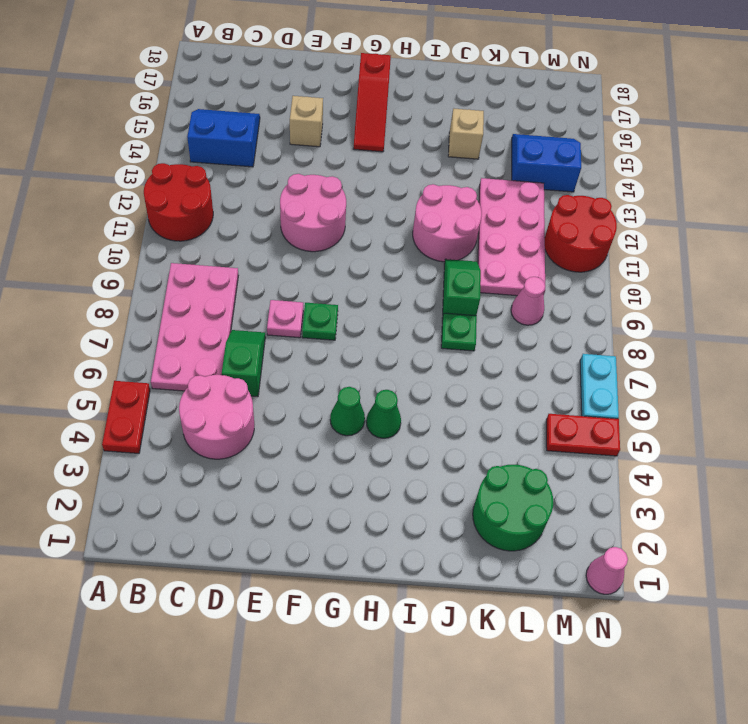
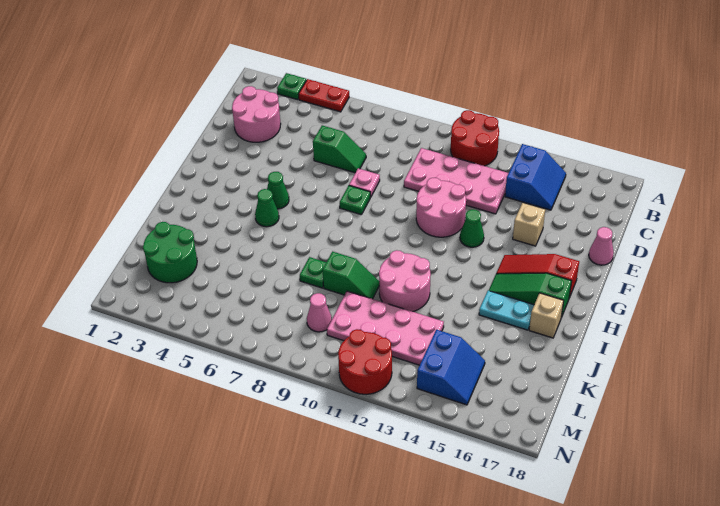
none -> green 1x1 plate [277,73,306,100]
pink 2x4 plate [151,263,238,391] -> pink 2x4 plate moved to [404,148,508,214]
pink 2x2 round brick [179,375,254,459] -> pink 2x2 round brick moved to [232,86,281,142]
none -> green 1x1 cone [460,209,484,247]
none -> green 1x3 slope [489,273,572,317]
tan 1x1 brick [448,109,484,159] -> tan 1x1 brick moved to [529,293,564,338]
red 1x2 plate [546,414,620,456] -> none
pink 1x1 cone [586,547,628,594] -> pink 1x1 cone moved to [589,227,614,265]
cyan 1x2 plate [580,354,619,419] -> cyan 1x2 plate moved to [479,290,534,330]

